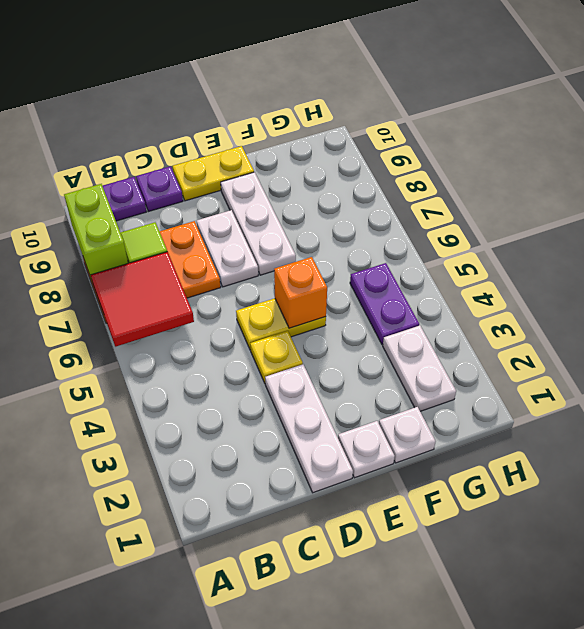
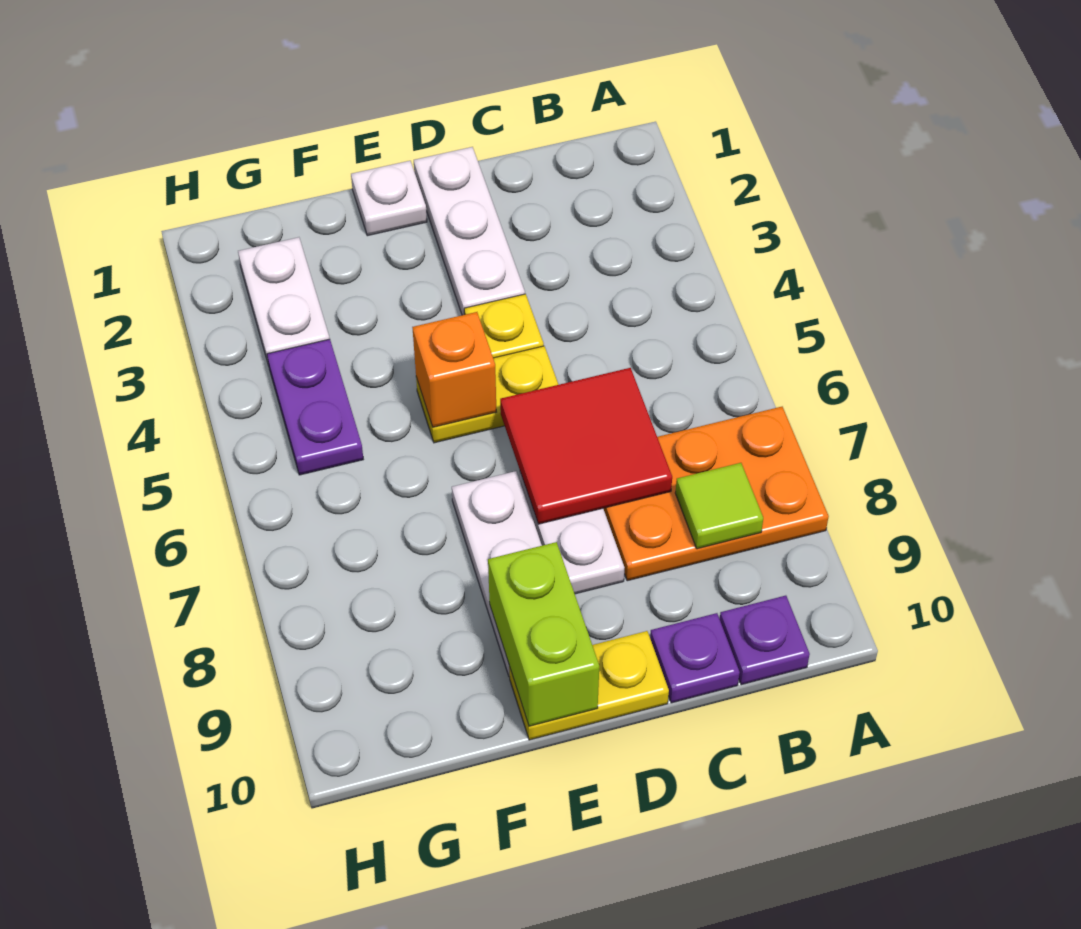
red 2x2 tile [91,252,194,347] -> red 2x2 tile moved to [500,368,672,524]
lime 1x2 brick [64,184,128,280] -> lime 1x2 brick moved to [488,542,599,726]
white 1x1 plate [379,407,436,463] -> none

